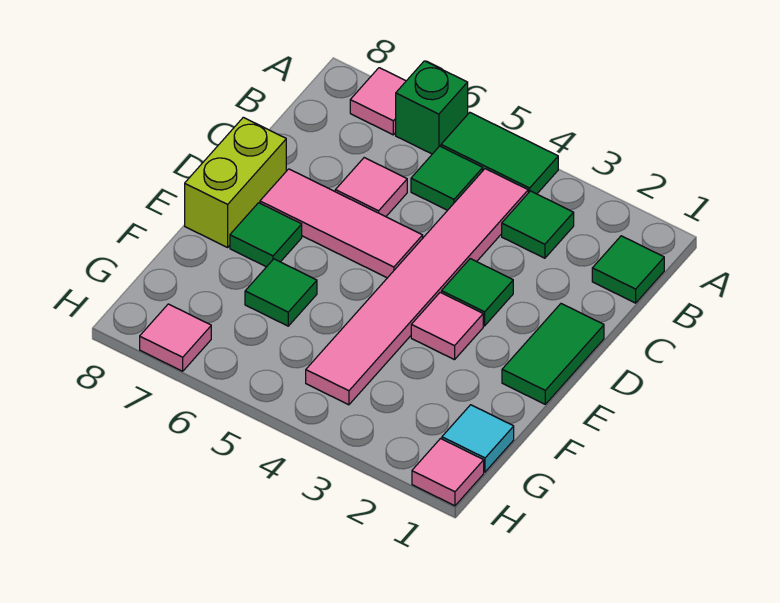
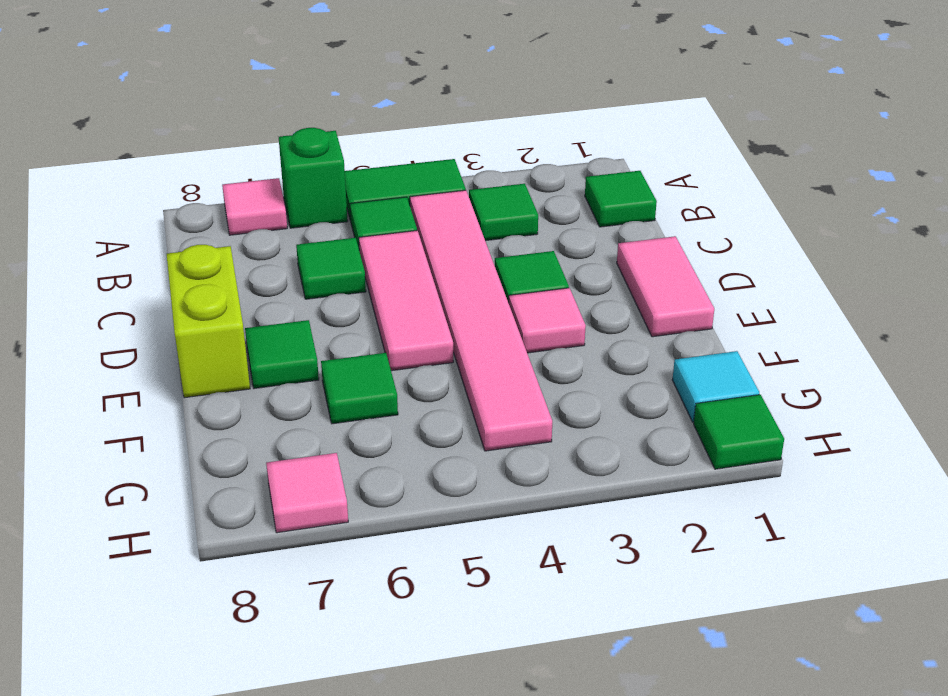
pink 1x1 tile [335,158,407,217] -> green 1x1 tile [296,238,366,299]
green 1x2 tile [502,304,604,404] -> pink 1x2 tile [617,236,714,337]
pink 1x3 tile [260,169,423,278] -> pink 1x3 tile turned to [359,231,453,371]
pink 1x1 tile [412,439,484,506] -> green 1x1 tile [694,395,784,469]

